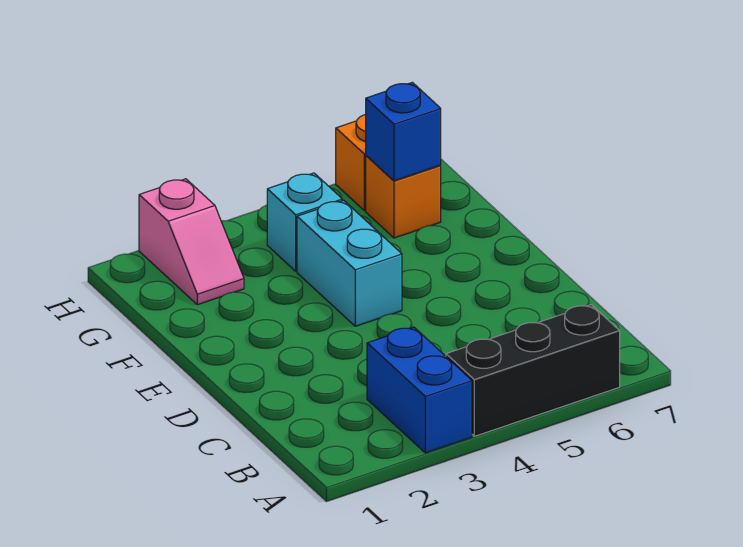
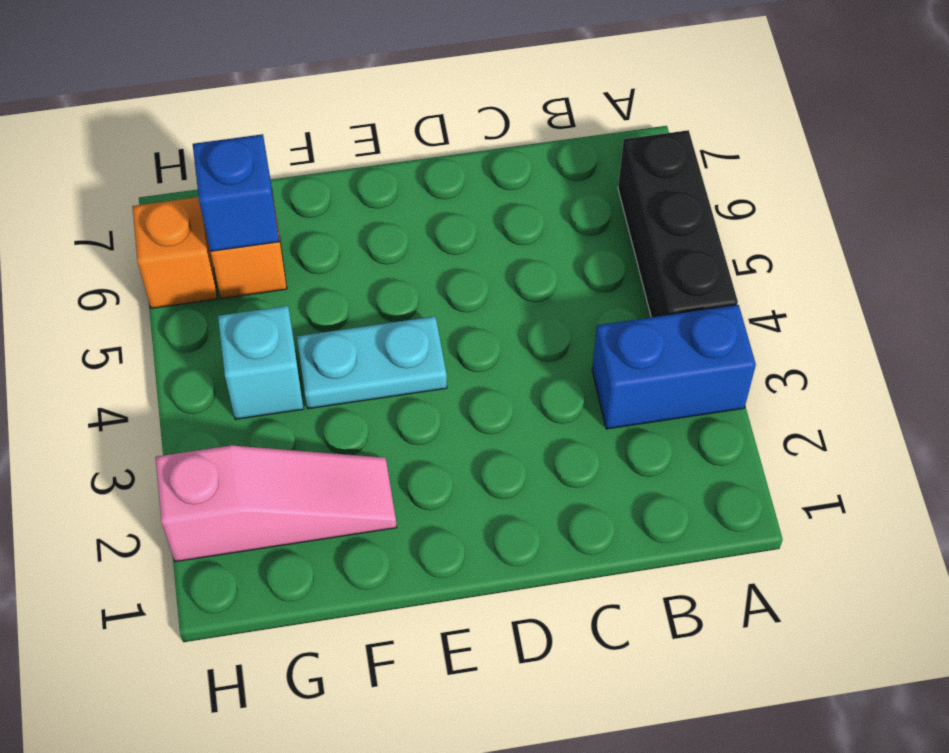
cyan 1x2 brick [297,200,402,326] -> cyan 1x2 plate [297,316,447,409]
pink 1x2 slope [139,179,244,305] -> pink 1x3 slope [156,445,397,562]

